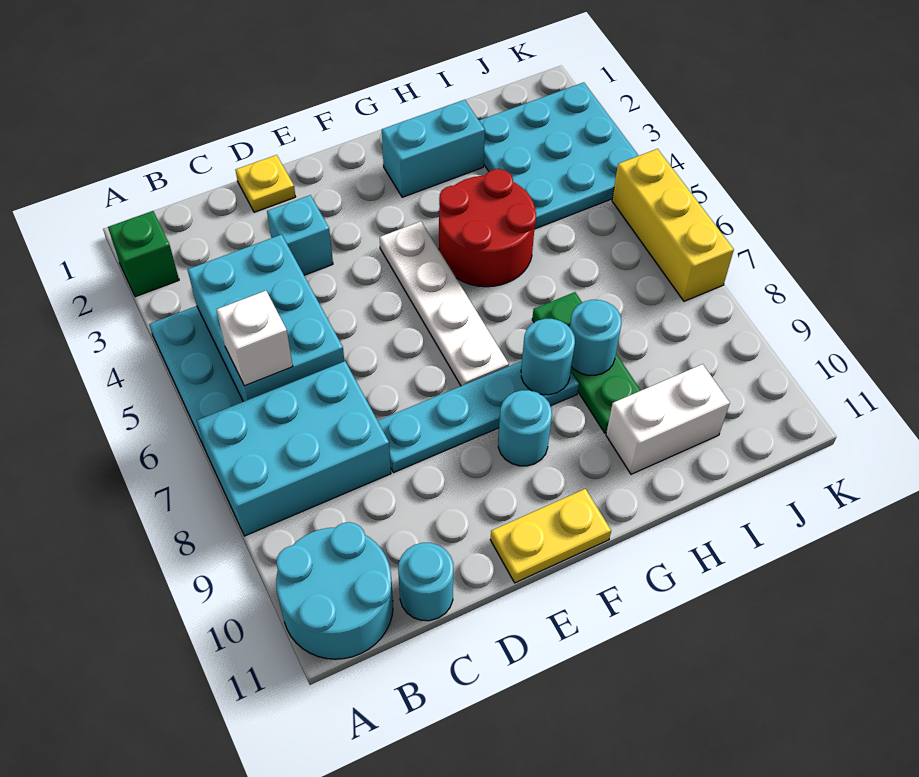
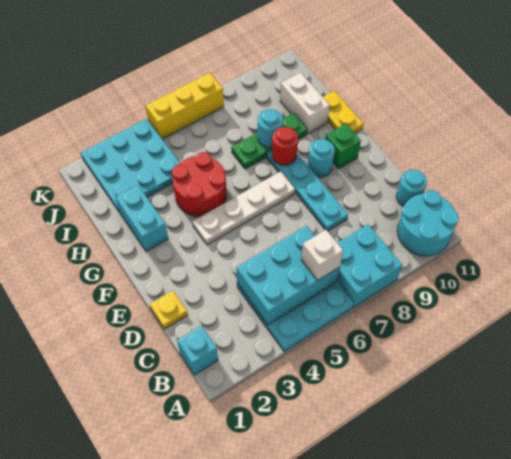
green 1x1 brick [108,211,179,297] -> green 1x1 brick moved to [325,123,361,169]
cyan 2x3 brick [197,361,391,536] -> cyan 2x2 brick [337,225,402,307]
cyan 1x1 brick [267,195,333,275] -> cyan 1x1 brick moved to [177,326,218,375]
yellow 1x2 plate [490,489,611,583] -> yellow 1x2 plate moved to [323,91,363,133]
cyan 1x1 round brick [521,319,575,395] -> red 1x1 round brick [272,127,298,166]

